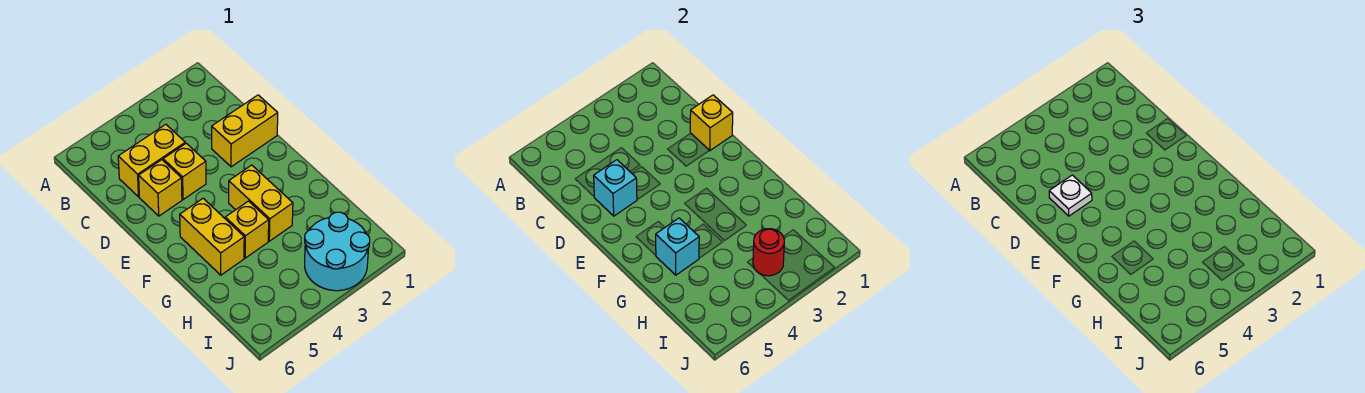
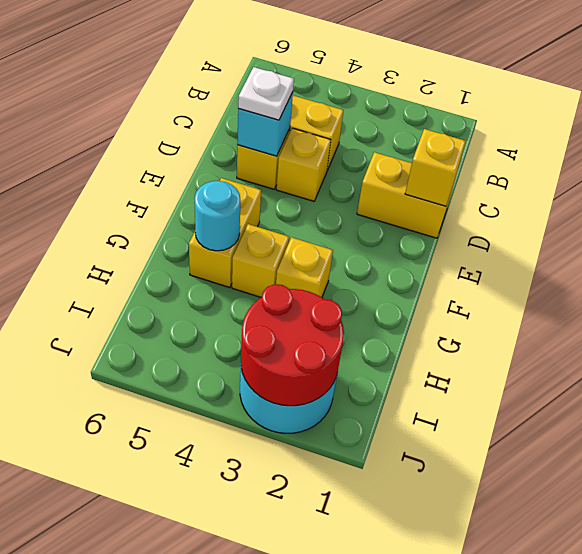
yellow 1x2 brick [229,165,293,241] -> yellow 1x1 brick [276,237,333,297]
cyan 1x1 brick [656,218,699,275] -> cyan 1x1 round brick [194,181,240,251]
red 1x1 round brick [753,229,784,276] -> red 2x2 round brick [241,284,344,406]

